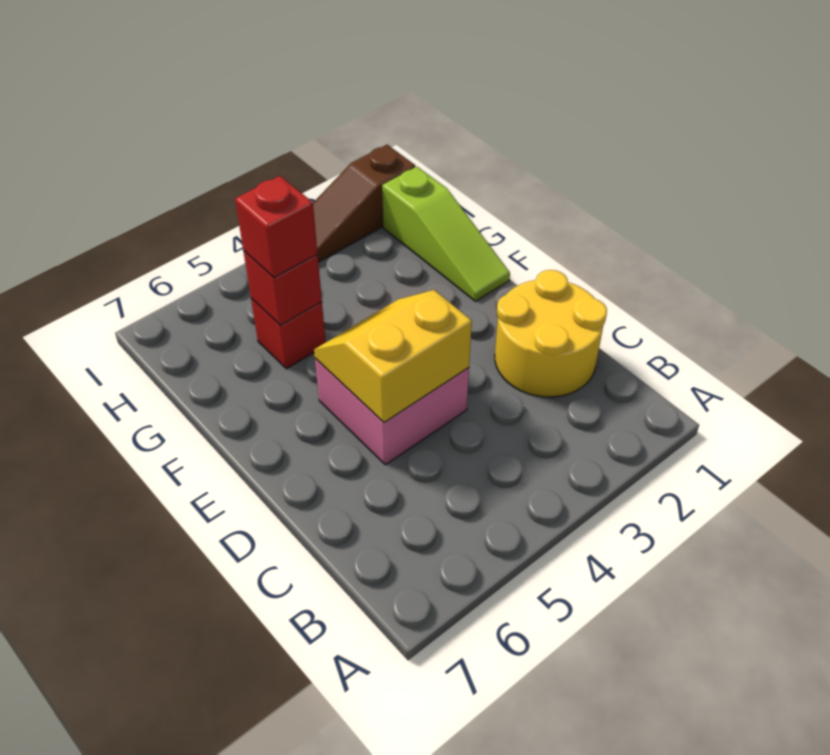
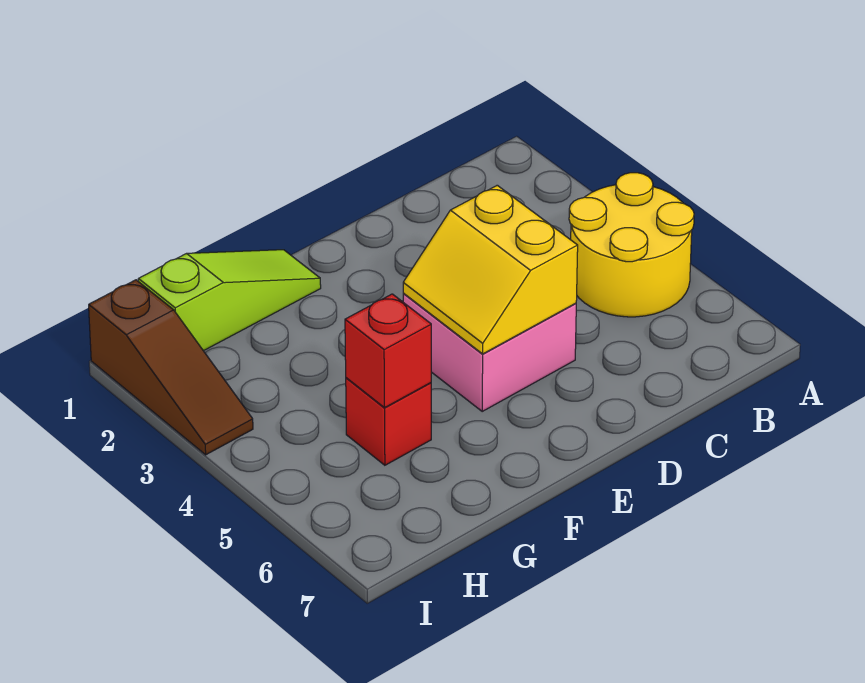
yellow 2x2 round brick [495,270,607,397] -> yellow 2x2 round brick moved to [569,173,694,317]
red 1x1 brick [235,176,318,278] -> none

